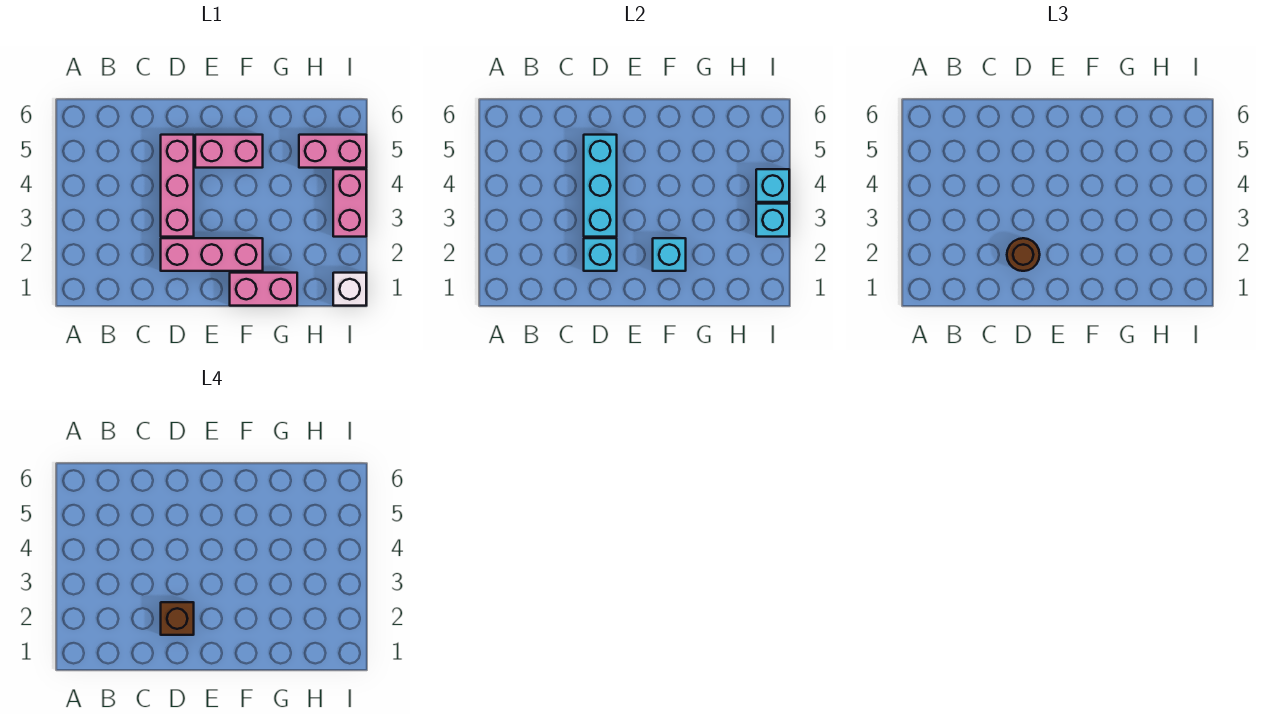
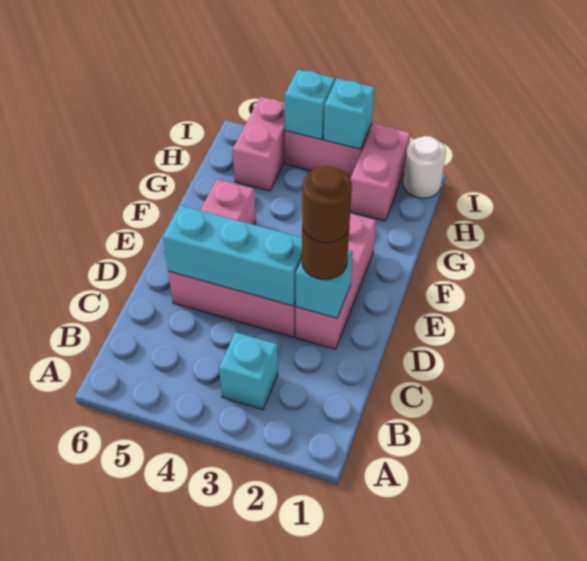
brown 1x1 brick [161,602,194,635] -> brown 1x1 round brick [302,166,352,243]
pink 1x2 brick [230,273,297,306] -> pink 1x2 brick moved to [350,124,411,221]
cyan 1x1 brick [653,238,686,271] -> cyan 1x1 brick moved to [219,332,278,410]
white 1x1 brick [333,273,366,306] -> white 1x1 round brick [403,136,446,198]

